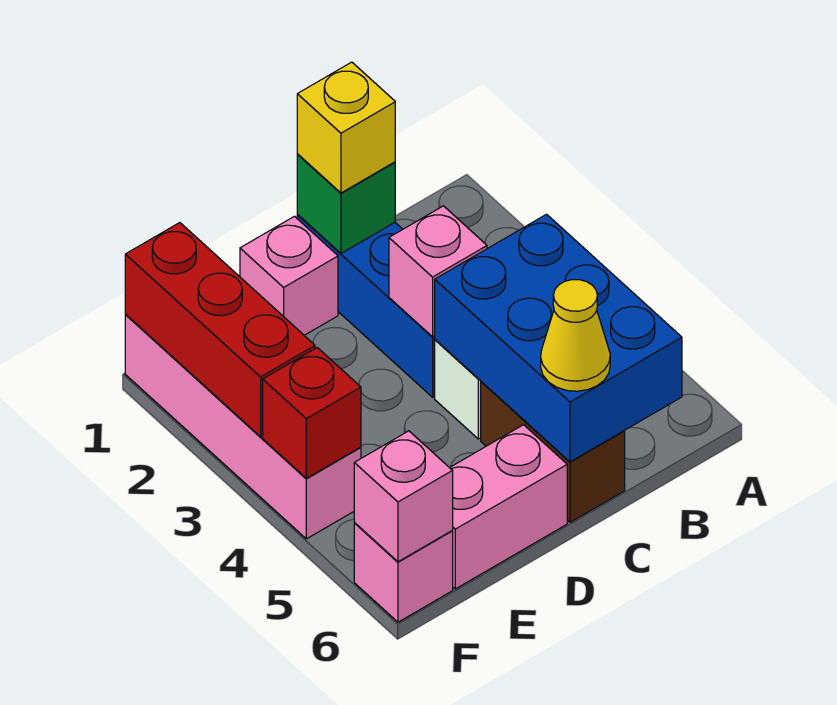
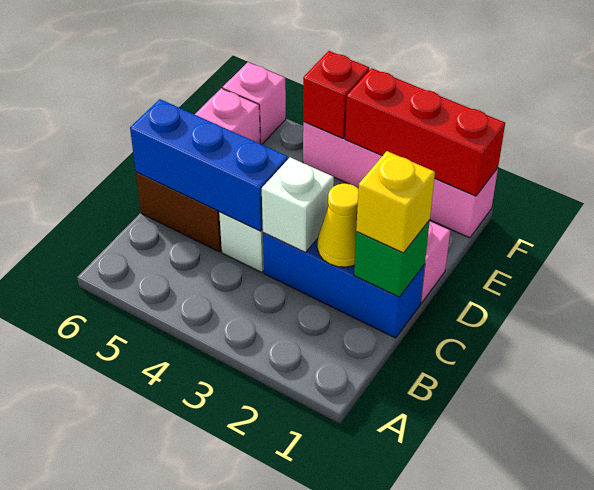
blue 2x3 brick [435,214,682,462] -> blue 1x3 brick [130,99,288,231]
pink 1x1 brick [389,206,487,337] -> white 1x1 brick [262,157,334,252]
yellow 1x1 cone [541,280,610,391] -> yellow 1x1 cone moved to [318,184,358,267]
pink 1x1 brick [354,431,453,562] -> none

